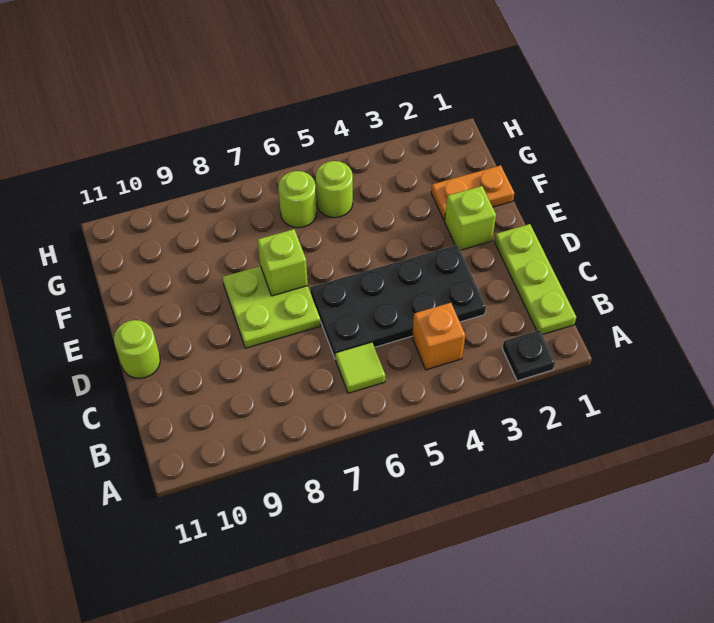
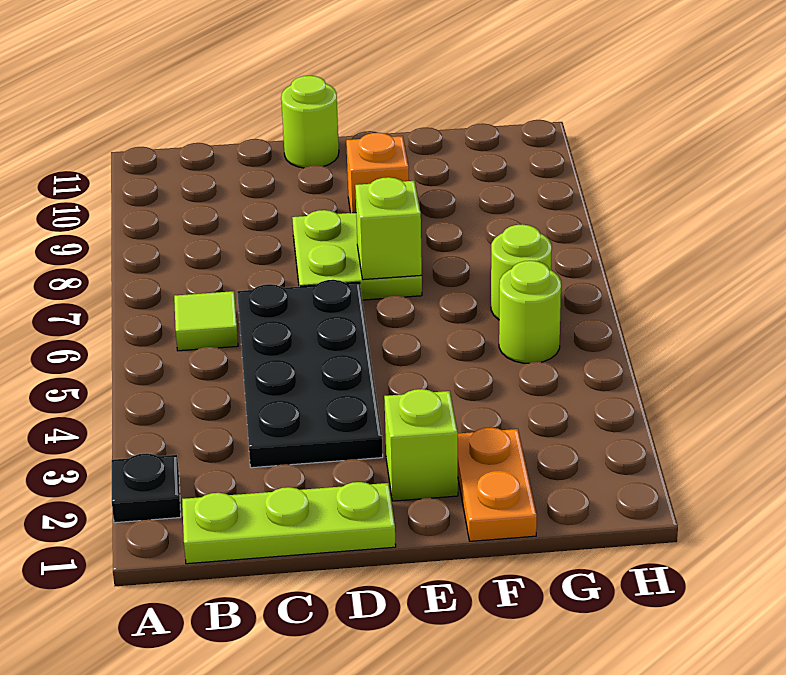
orange 1x1 brick [412,303,465,370] -> orange 1x1 brick moved to [346,133,409,213]

